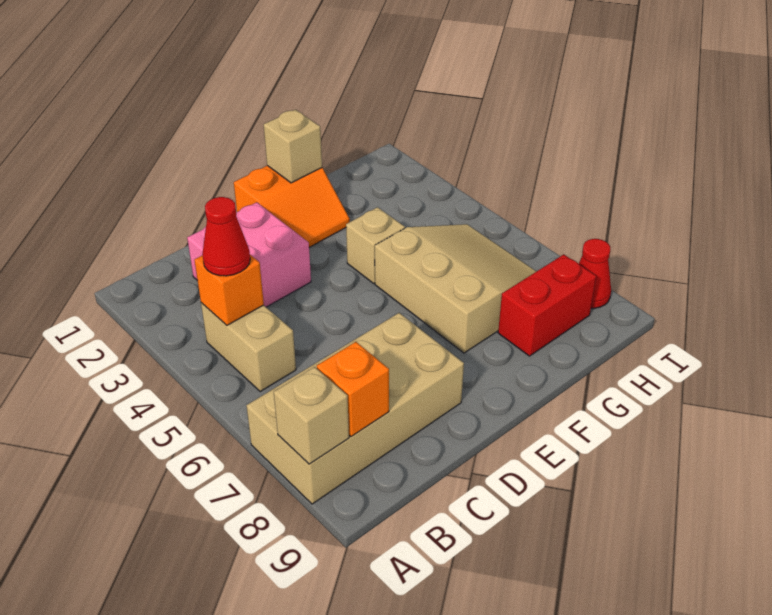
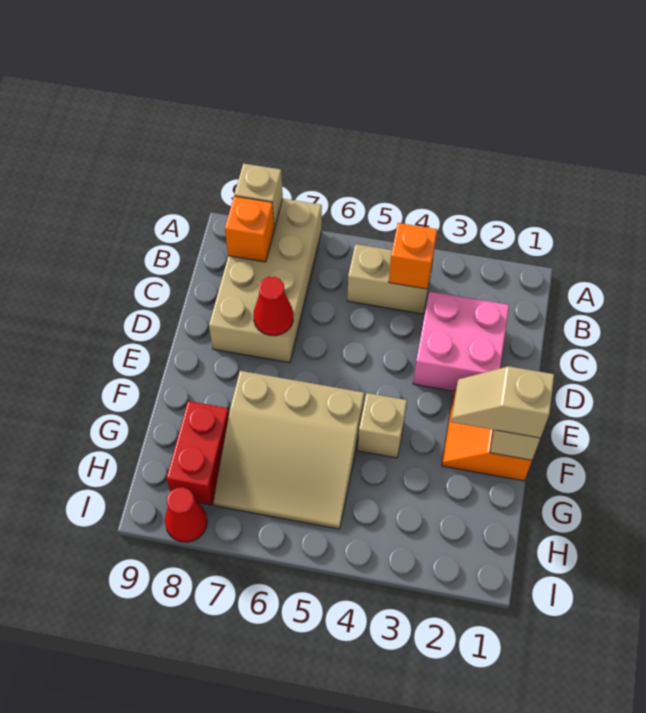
red 1x1 cone [202,197,250,276] -> red 1x1 cone moved to [253,277,293,336]
none -> tan 1x2 slope [451,366,554,438]

